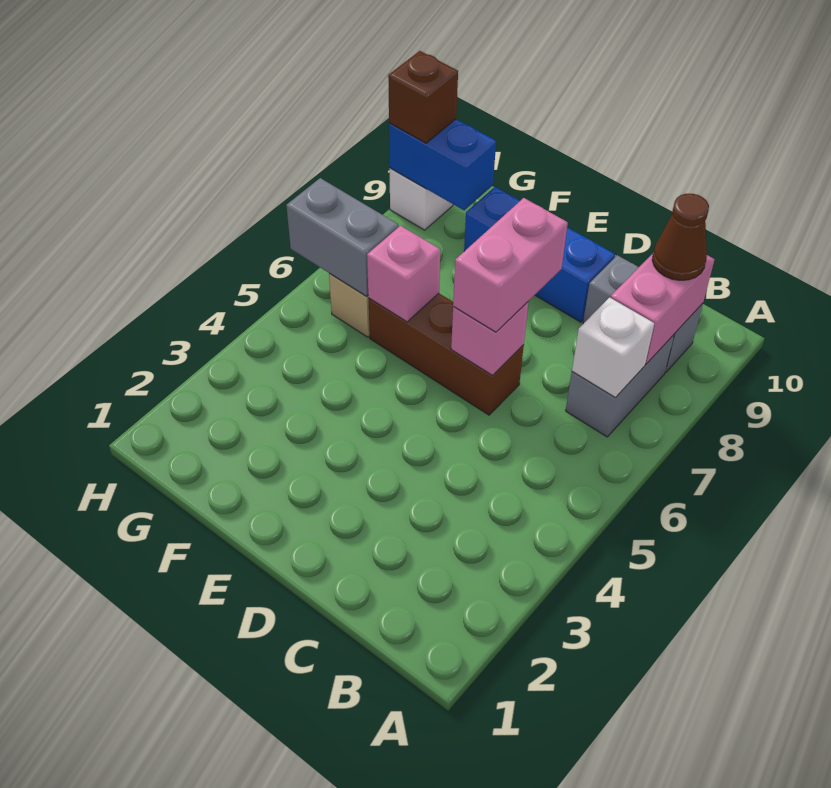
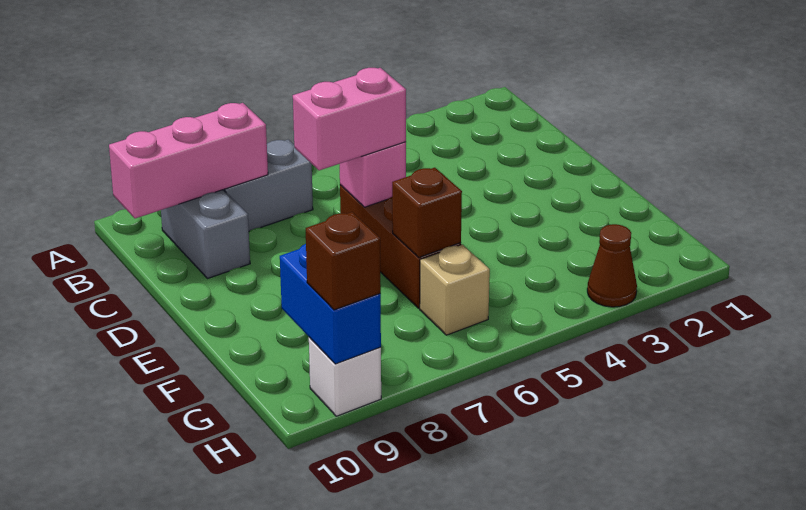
white 1x1 brick [572,298,654,397] -> none
pink 1x2 brick [611,254,715,364] -> pink 1x3 brick [109,103,268,218]
brown 1x1 cone [652,194,709,280] -> brown 1x1 cone moved to [587,224,637,307]
blue 1x3 brick [464,187,615,322] -> none
pink 1x1 brick [367,226,440,322] -> brown 1x1 brick [392,168,462,258]
grey 1x2 brick [286,178,398,297] -> none

